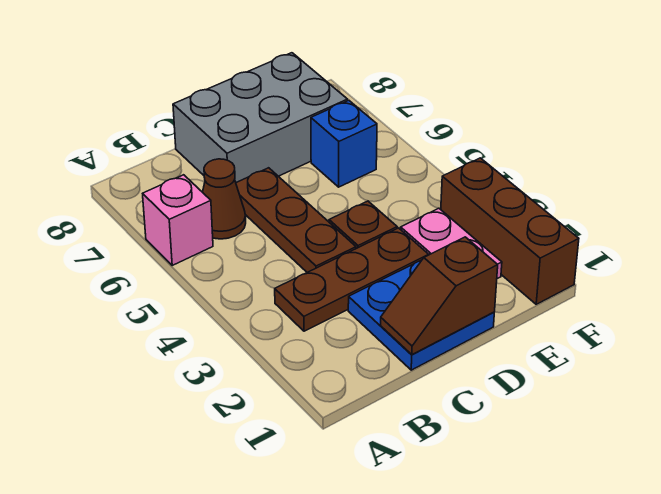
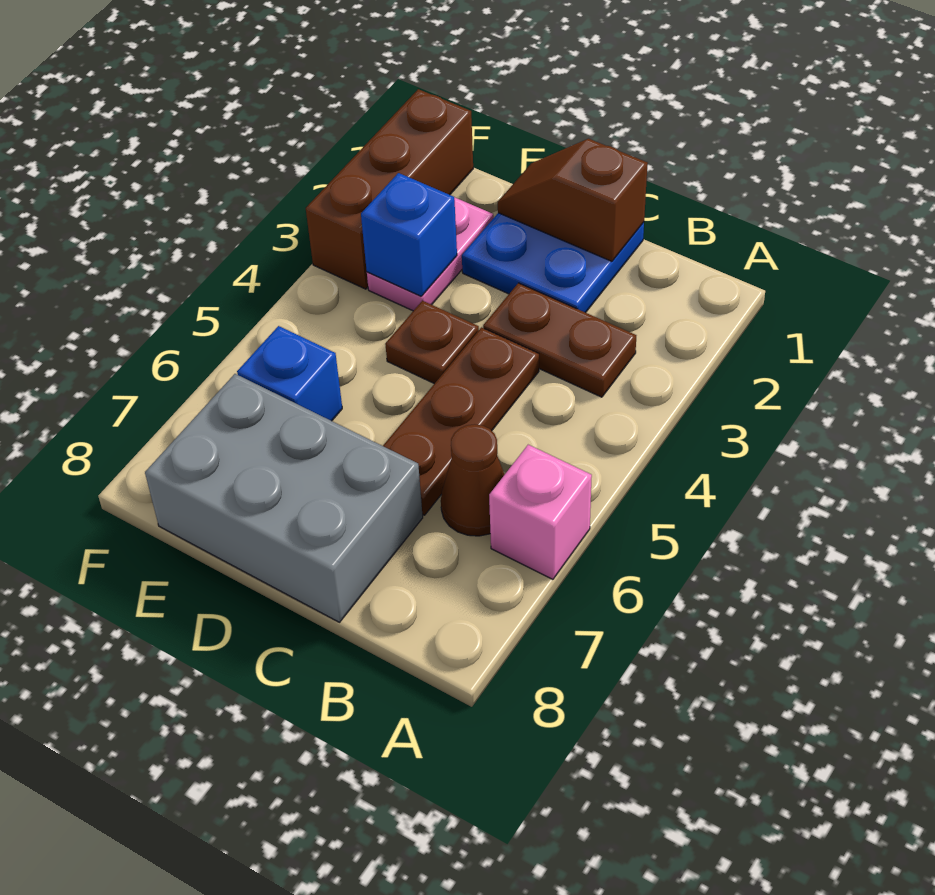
brown 1x3 plate [275,228,429,331] -> brown 1x2 plate [483,283,636,397]
brown 1x2 slope [381,237,498,355] -> brown 1x2 slope turned to [498,139,648,261]
none -> blue 1x1 brick [361,173,457,296]

